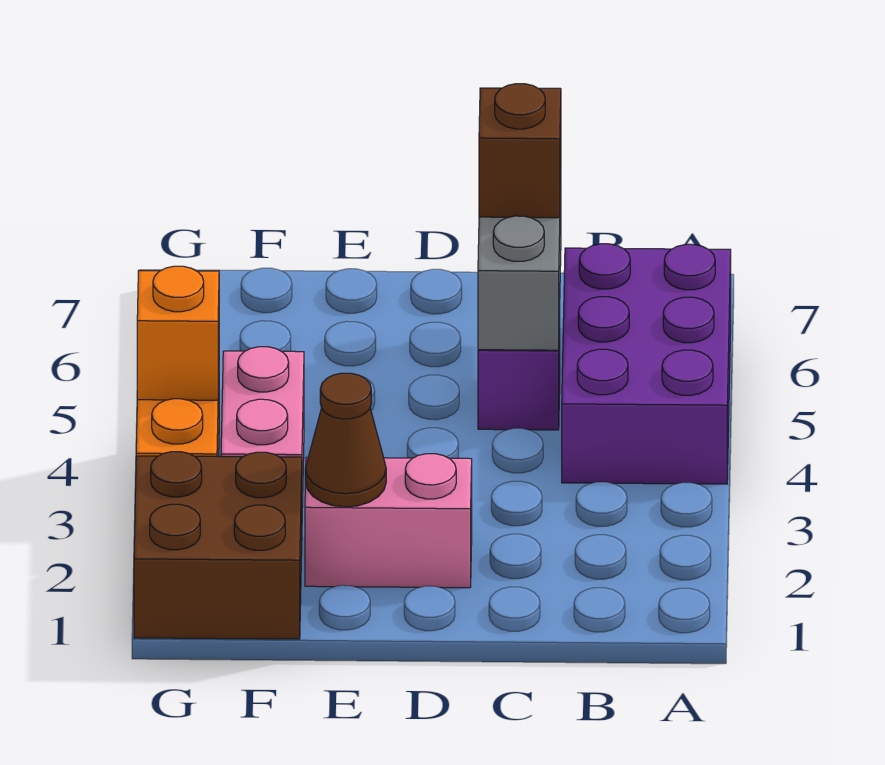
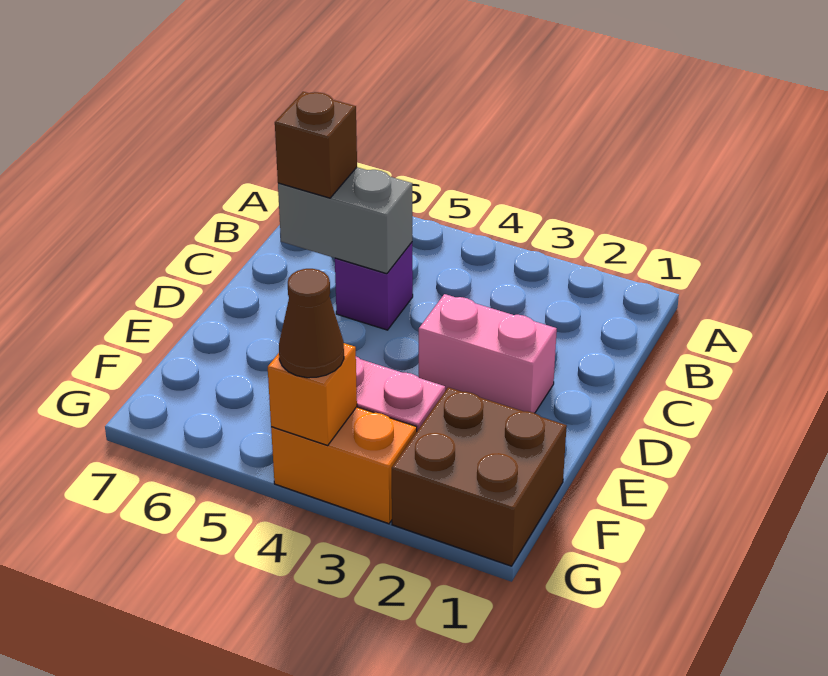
purple 2x3 brick [562,244,731,484] -> none
pink 1x2 brick [305,454,472,588] -> pink 1x2 brick turned to [419,294,557,413]
brown 1x1 cone [305,373,386,507] -> brown 1x1 cone moved to [279,269,344,378]

